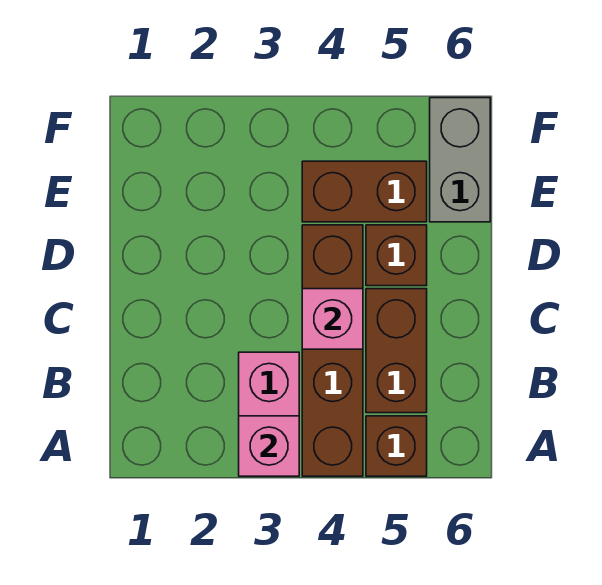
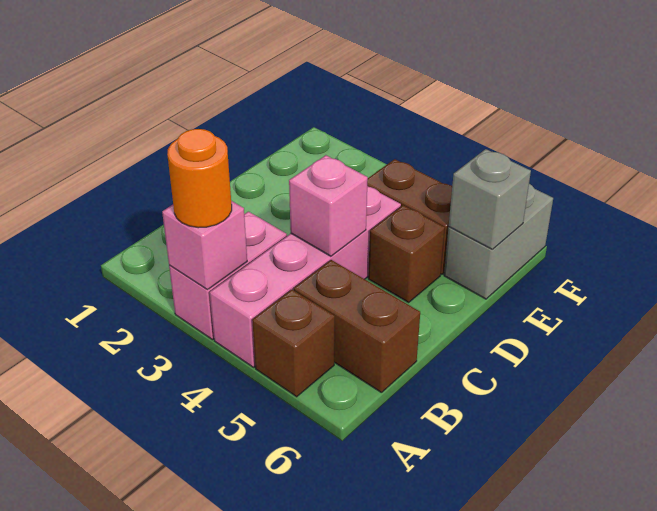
none -> orange 1x1 round brick [167,129,232,228]
brown 1x4 brick [302,225,363,476] -> pink 1x4 brick [210,187,401,367]
brown 1x2 brick [366,289,427,413] -> brown 1x2 brick turned to [294,260,420,392]
none -> grey 1x1 brick [449,149,531,250]

